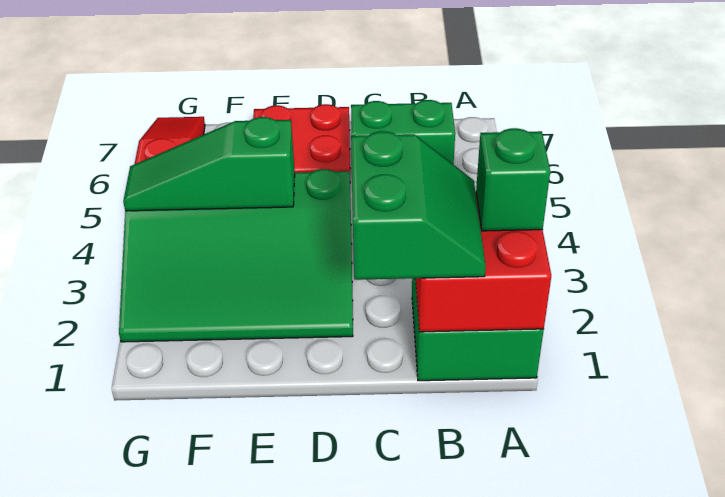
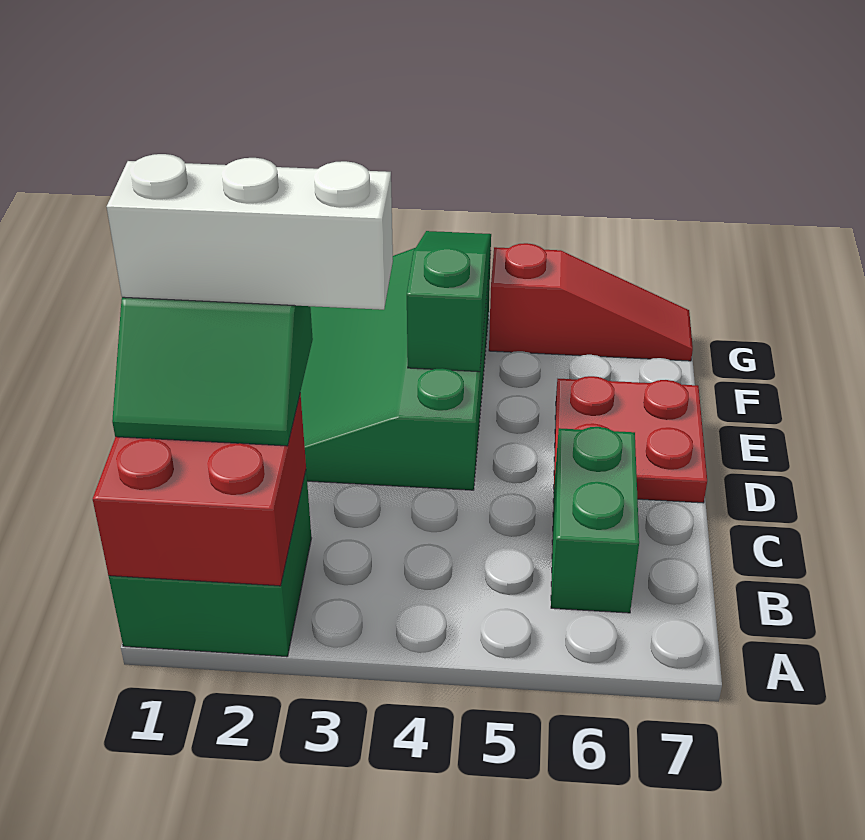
green 1x1 brick [476,128,550,231] -> none
none -> white 1x3 brick [107,154,393,310]

